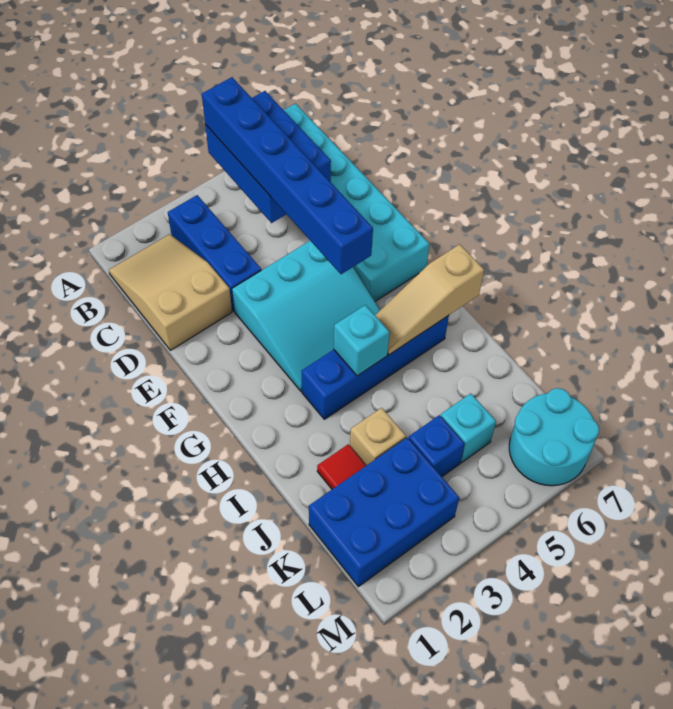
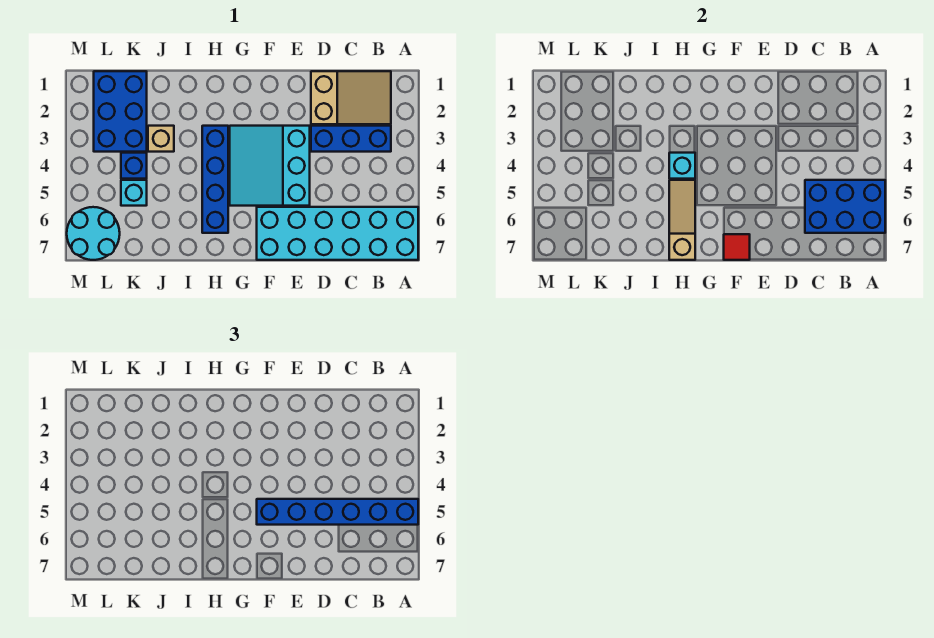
red 1x1 tile [317,444,366,489] -> red 1x1 tile moved to [724,234,750,260]

